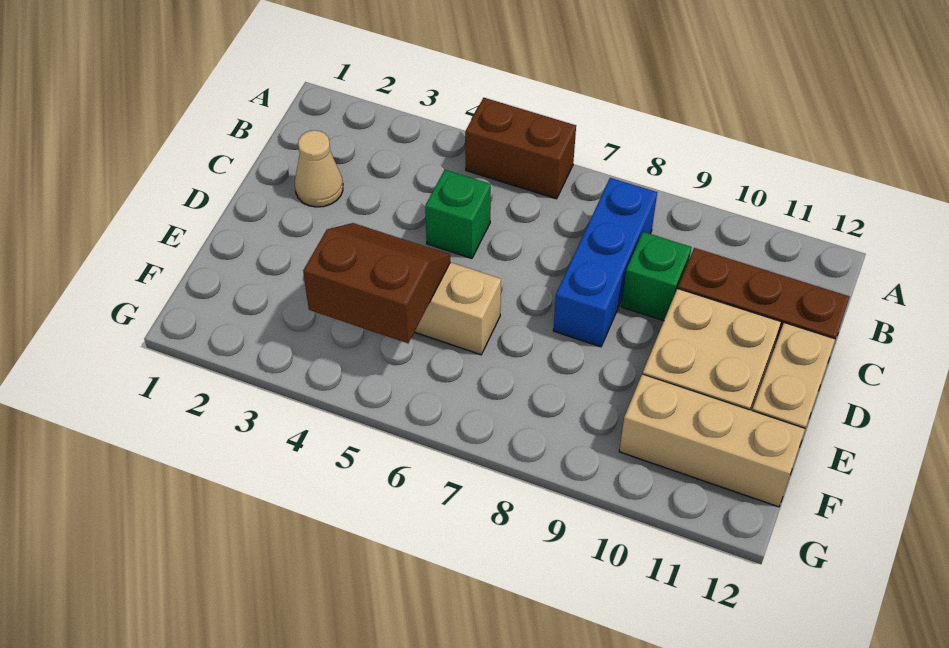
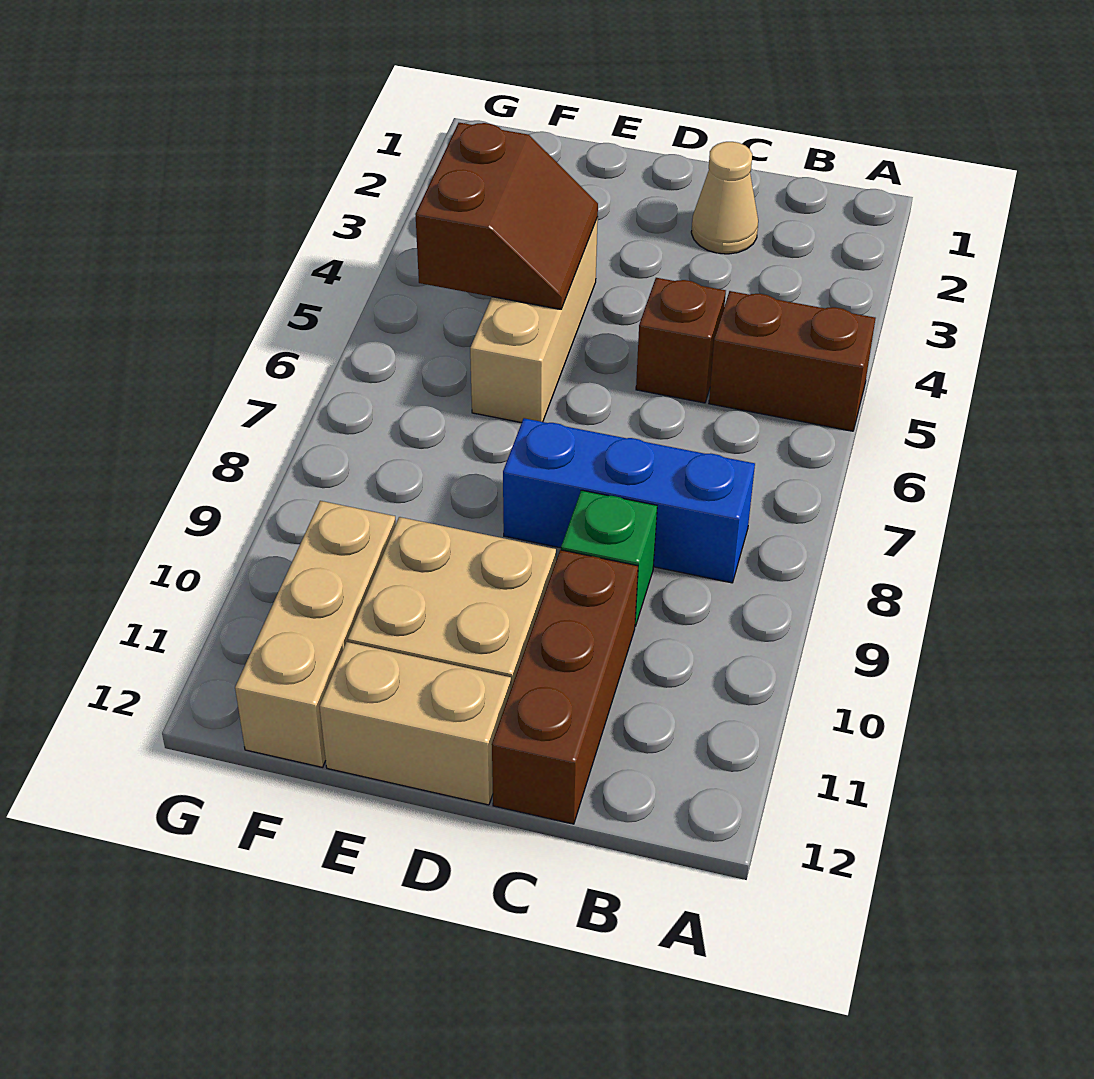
brown 1x2 brick [465,98,576,199] -> brown 1x2 brick turned to [709,291,875,431]
green 1x1 brick [425,170,491,258] -> brown 1x1 brick [636,278,726,403]

